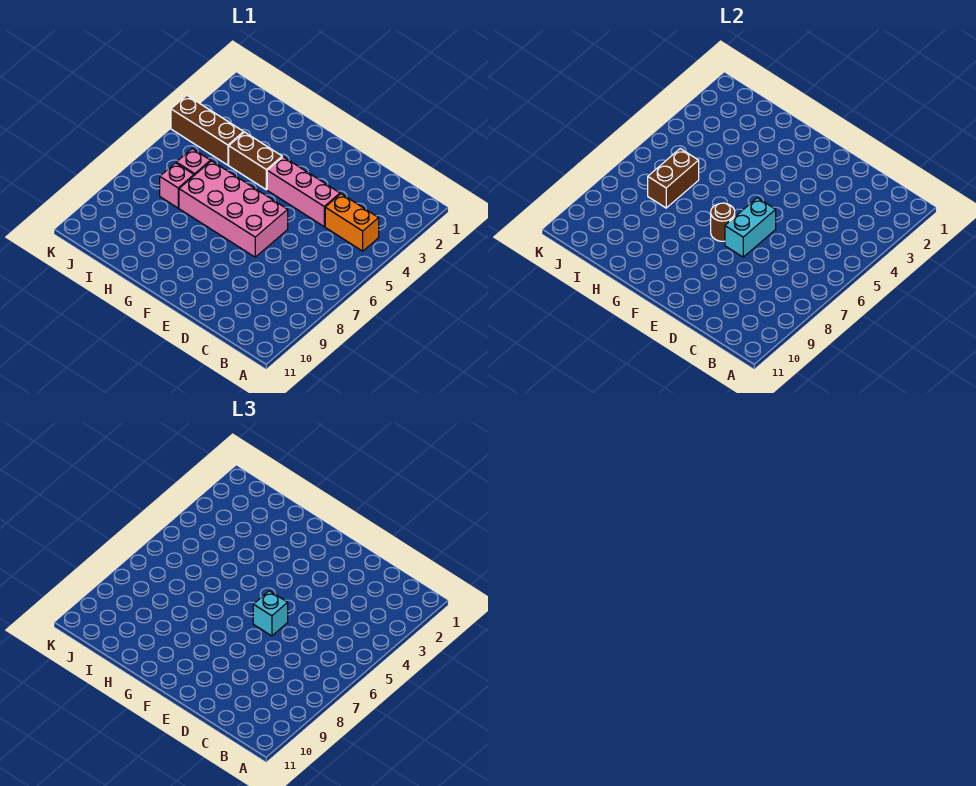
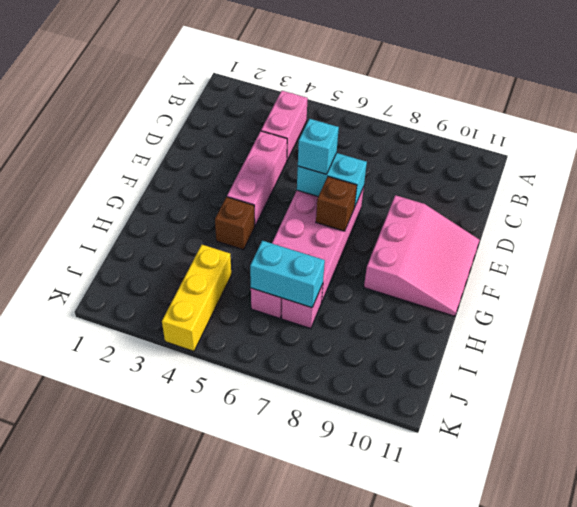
orange 1x2 brick [325,194,379,251] -> pink 1x2 brick [261,91,308,160]
none -> pink 3x3 slope [364,195,480,316]
brown 1x1 round brick [711,203,735,241] -> brown 1x1 brick [316,177,357,231]
brown 1x2 brick [229,132,282,190] -> brown 1x1 brick [215,197,255,250]
brown 1x3 brick [171,95,244,165] -> yellow 1x3 brick [162,245,231,351]
brown 1x2 brick [648,149,699,208] -> cyan 1x2 brick [250,241,325,308]

